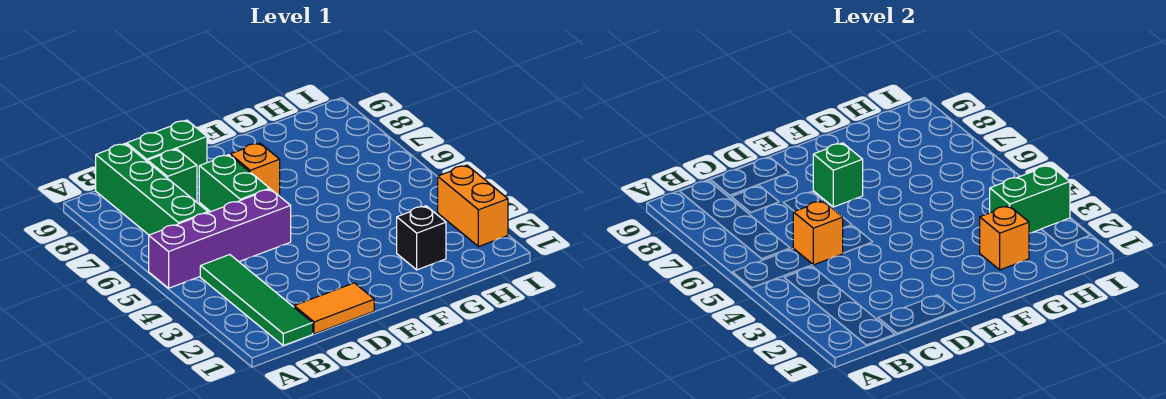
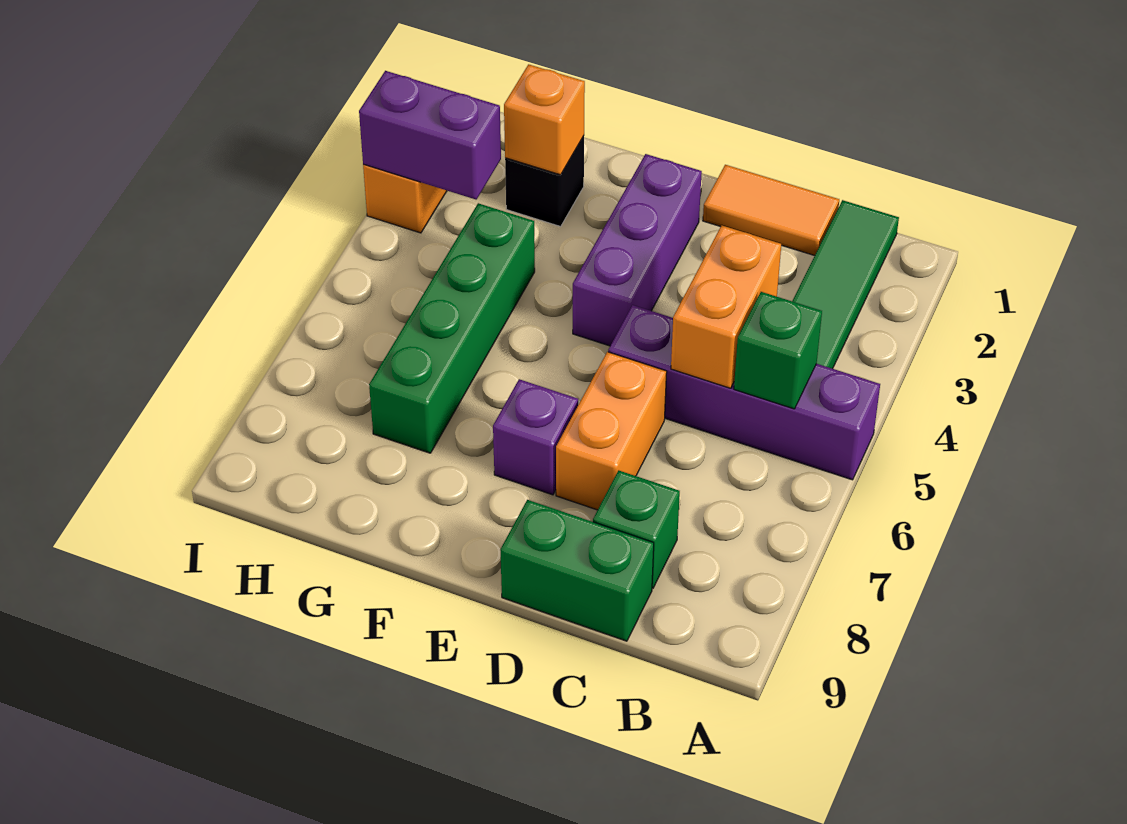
green 1x4 brick [96,144,208,235] -> green 1x4 brick moved to [369,203,535,453]
orange 1x1 brick [793,201,843,265] -> orange 1x2 brick [671,226,781,388]
green 1x2 brick [199,155,270,212] -> orange 1x2 brick [556,352,667,510]
none -> purple 1x3 brick [573,154,702,346]
orange 1x1 brick [230,143,280,196] -> purple 1x1 brick [493,379,578,495]
green 1x1 brick [813,143,863,207] -> green 1x1 brick moved to [734,292,822,409]
green 1x2 brick [990,165,1070,233] -> purple 1x2 brick [359,71,501,199]

